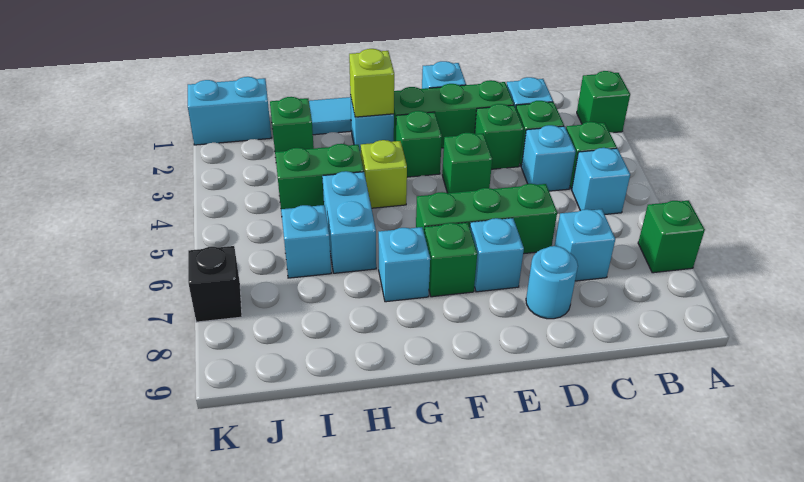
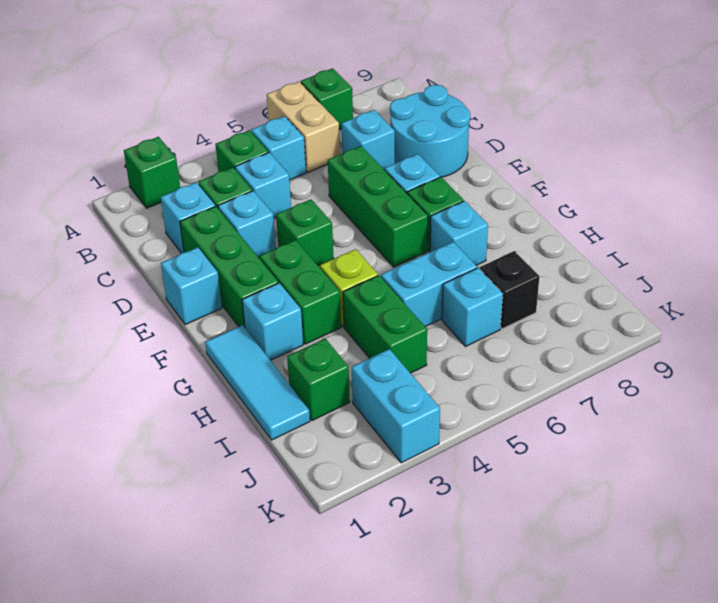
none -> tan 1x2 brick [267,82,340,172]
green 1x1 brick [475,104,524,169] -> cyan 1x1 brick [218,191,276,257]
cyan 1x1 round brick [526,246,578,319] -> cyan 2x2 round brick [390,85,470,177]
green 1x1 brick [396,111,442,177] -> green 1x2 brick [260,240,341,344]
lime 1x1 brick [349,49,394,117] -> none
cyan 1x2 brick [188,77,272,145] -> cyan 1x2 brick moved to [352,349,440,463]
black 1x1 brick [188,246,242,322] -> black 1x1 brick moved to [480,251,539,329]

